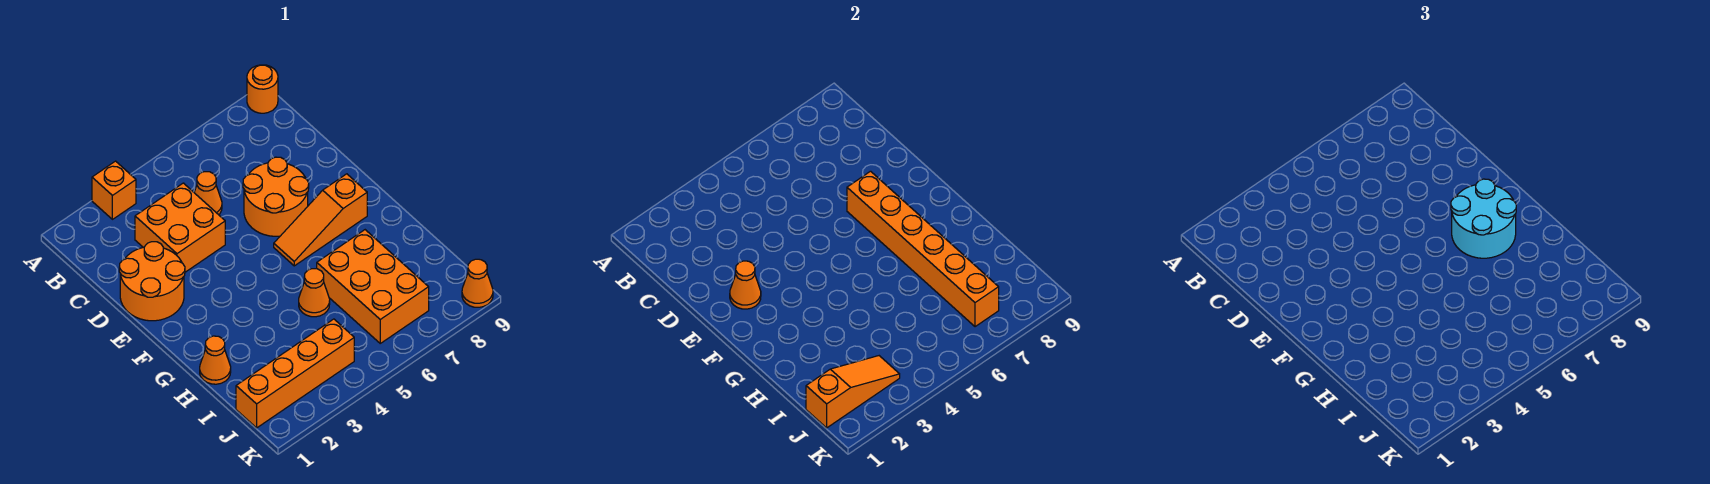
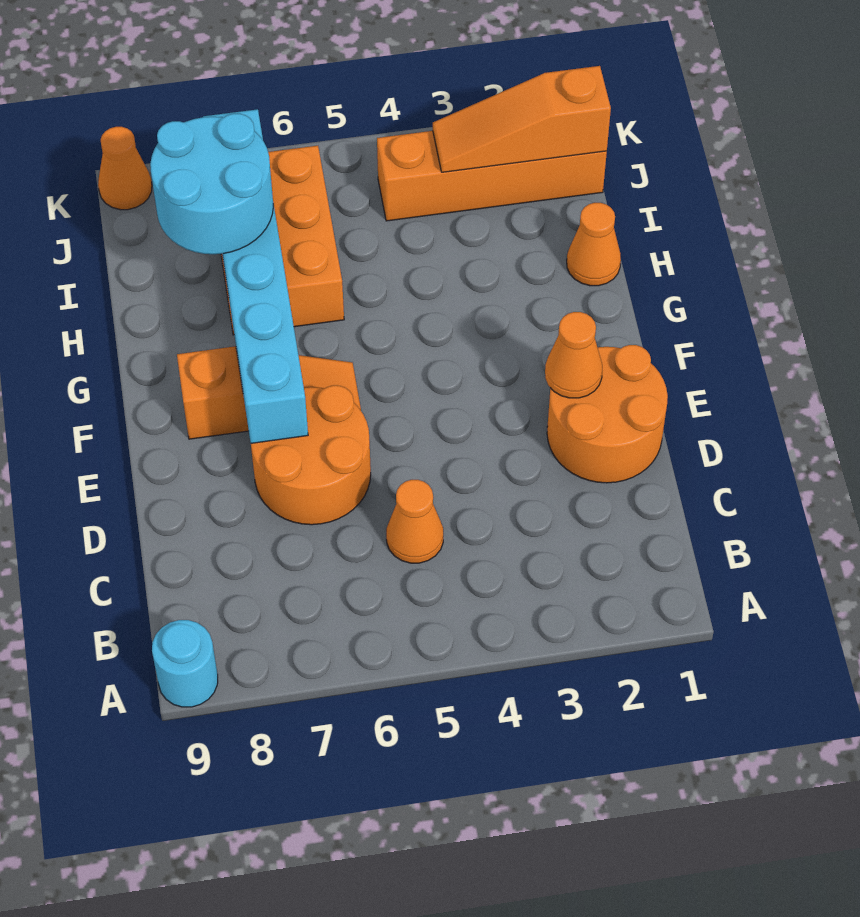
orange 1x1 brick [92,161,136,219] -> none
orange 1x1 round brick [247,65,278,113] -> cyan 1x1 round brick [152,620,218,707]
orange 2x2 brick [135,183,225,272] -> none
orange 1x6 brick [847,171,999,327] -> cyan 1x6 brick [203,109,308,443]
cyan 2x2 round brick [1451,179,1516,258] -> cyan 2x2 round brick moved to [150,113,273,254]
orange 1x1 cone [299,269,330,317] -> none

